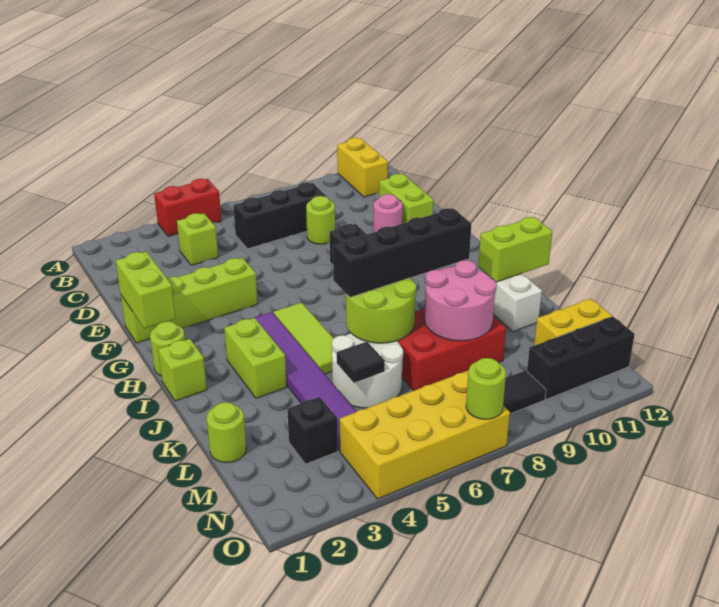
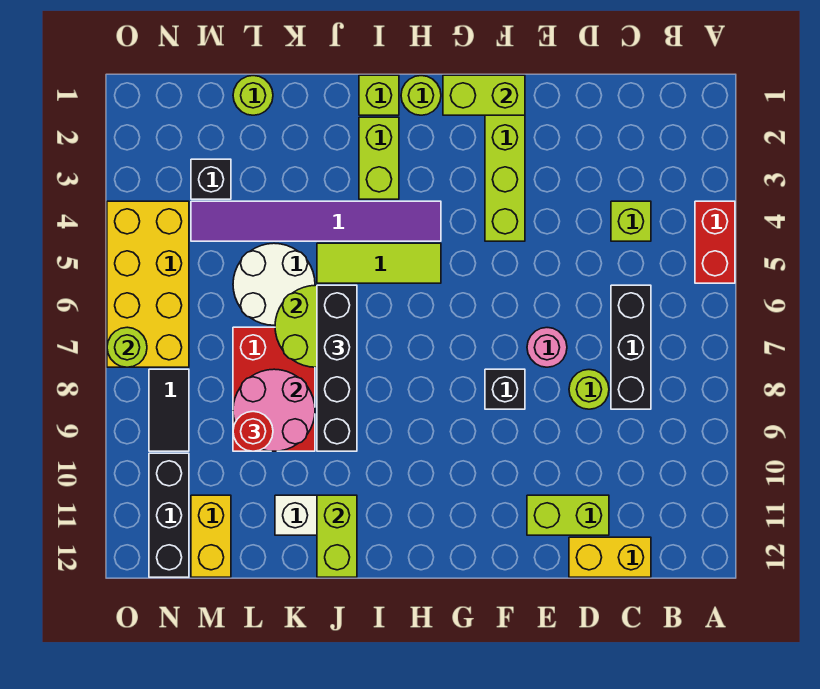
yellow 1x2 brick [337,138,388,197] -> yellow 1x2 brick moved to [569,537,651,577]
pink 1x1 round brick [374,194,402,232] -> pink 1x1 round brick moved to [527,328,567,367]
lime 1x2 brick [224,318,287,398] -> lime 1x2 brick turned to [359,117,399,199]
black 1x1 tile [337,342,385,383] -> none
none -> red 1x1 round brick [233,411,273,451]

